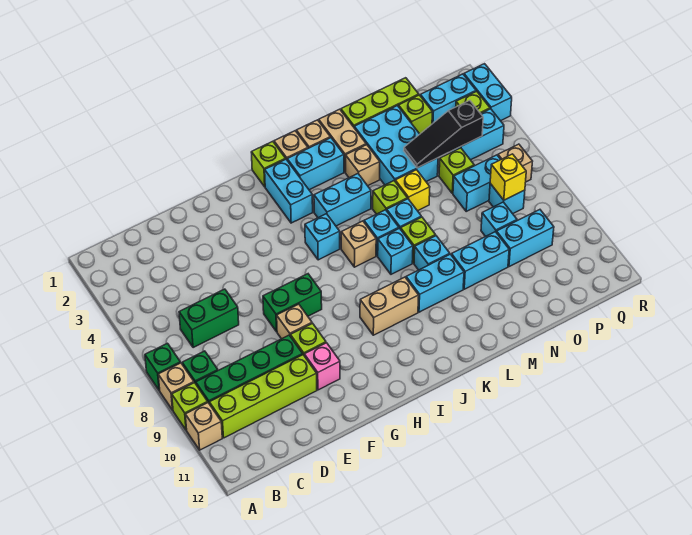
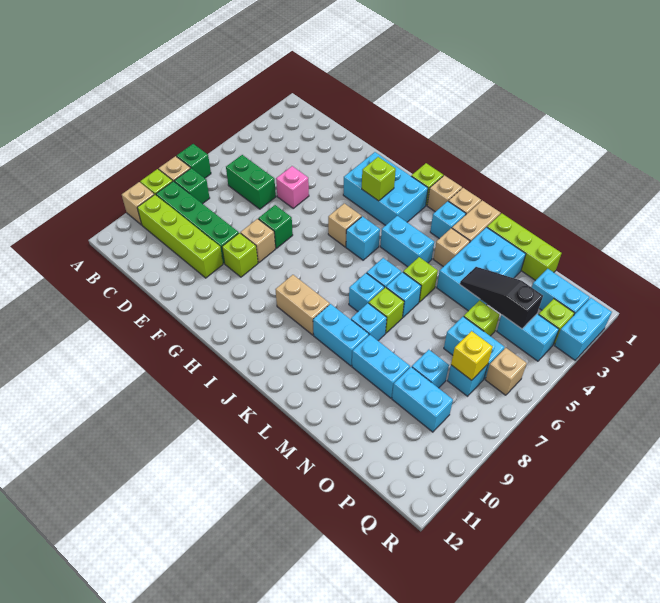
green 1x2 brick [263,274,322,332] -> green 1x1 brick [258,205,293,248]
pink 1x1 brick [304,343,340,390] -> pink 1x1 brick moved to [276,166,309,208]
cyan 1x2 brick [265,159,313,223] -> cyan 2x3 brick [343,152,428,225]
cyan 1x2 brick [287,138,344,190] -> cyan 1x1 brick [430,201,466,239]
tan 1x1 brick [341,221,376,267] -> tan 1x1 brick moved to [328,203,362,247]
yellow 1x1 brick [395,170,430,211] -> none
lime 1x1 brick [399,95,432,134] -> lime 1x1 brick moved to [362,157,396,201]

